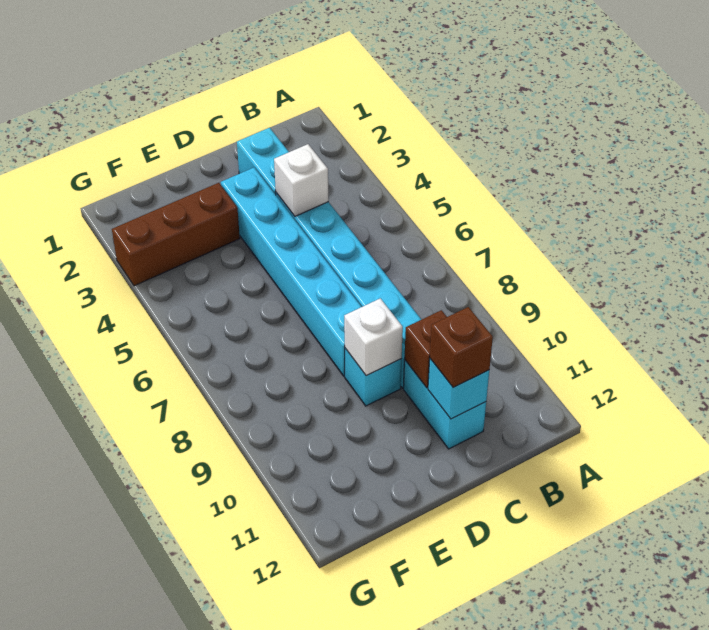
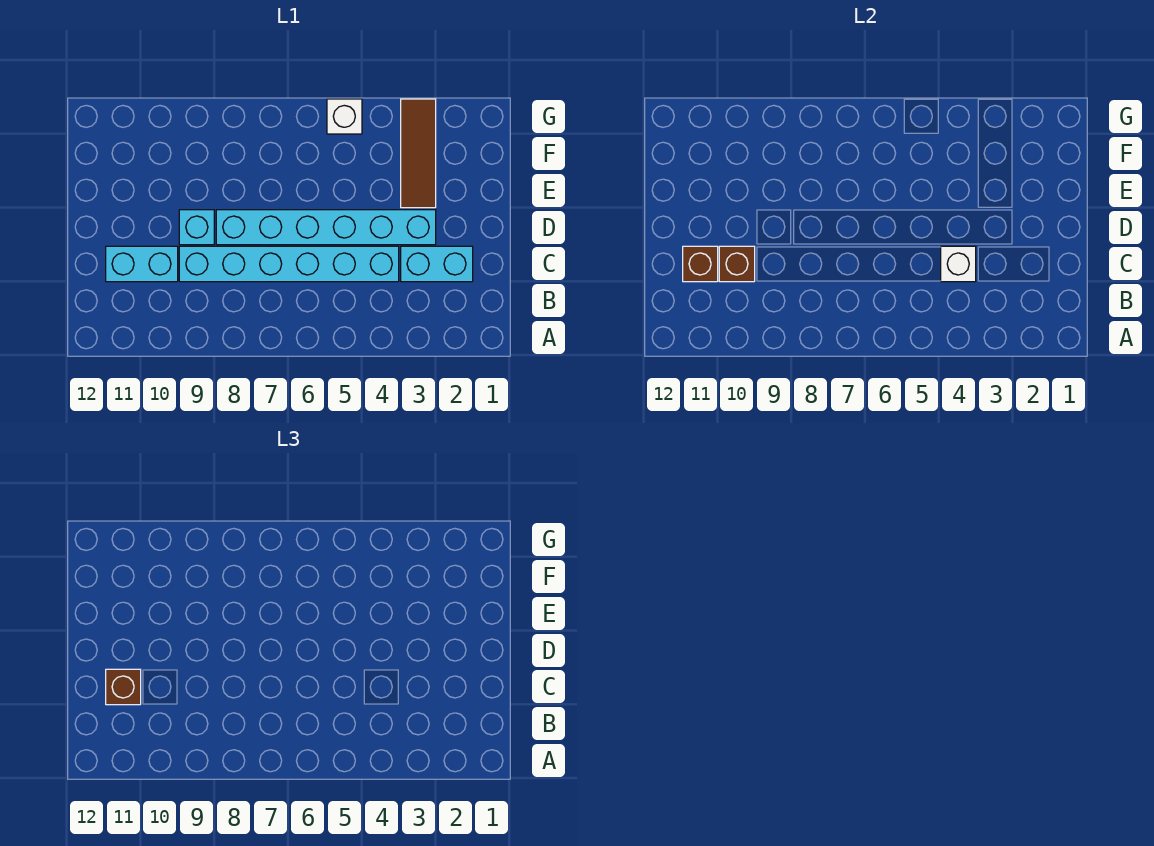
cyan 1x1 brick [428,359,489,419] -> brown 1x1 brick [683,246,718,282]
white 1x1 brick [344,298,403,376] -> white 1x1 brick moved to [327,99,362,134]
brown 1x3 brick [112,183,240,286] -> brown 1x3 tile [401,99,436,208]

